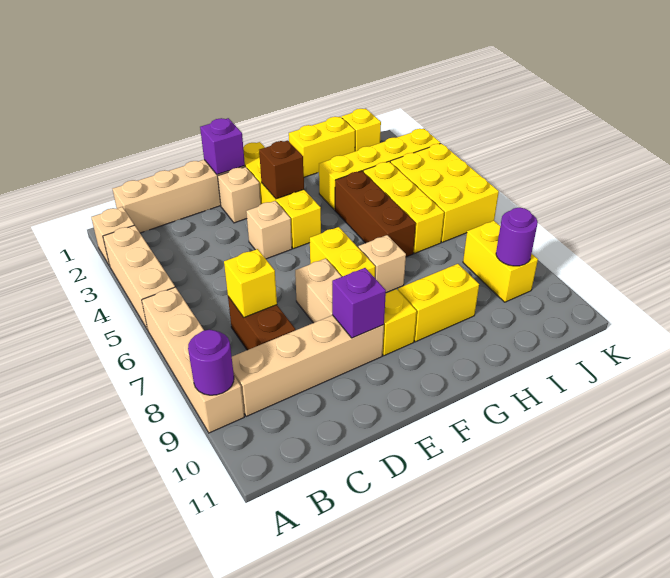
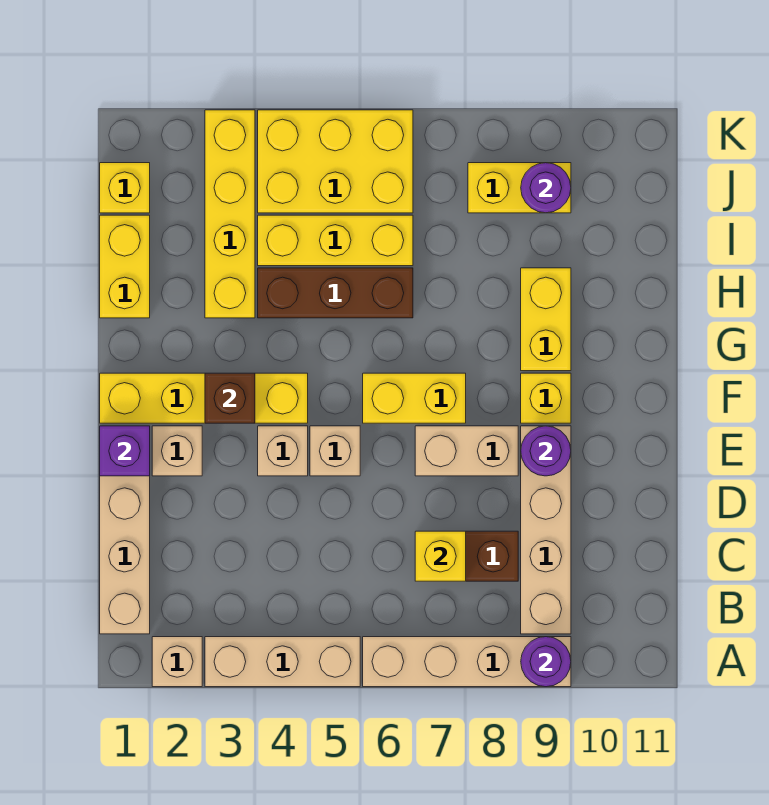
purple 1x1 brick [332,268,386,338] -> purple 1x1 round brick [521,426,571,476]
tan 1x1 brick [358,235,406,293] -> tan 1x1 brick moved to [310,426,360,476]

